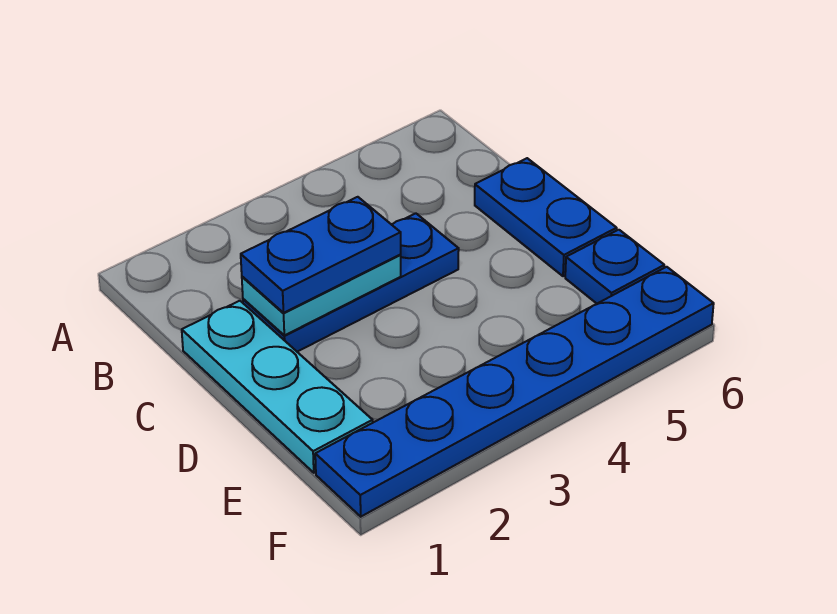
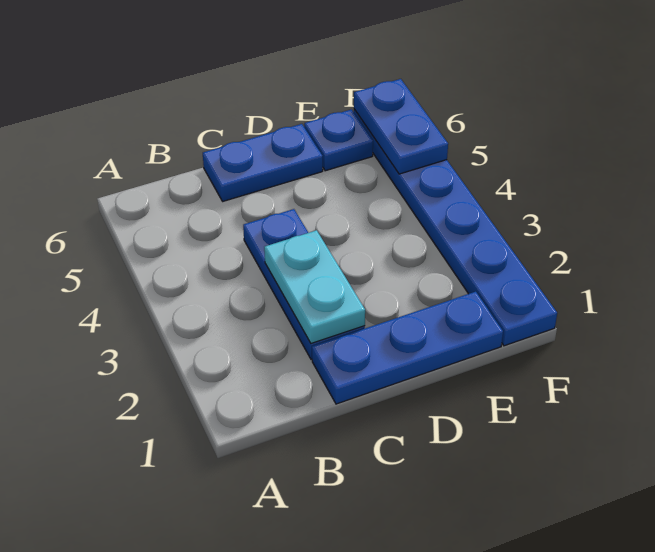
cyan 1x3 plate [182,301,373,473] -> blue 1x3 plate [312,292,503,404]
blue 1x2 plate [241,197,401,313] -> blue 1x2 plate moved to [354,79,448,174]

